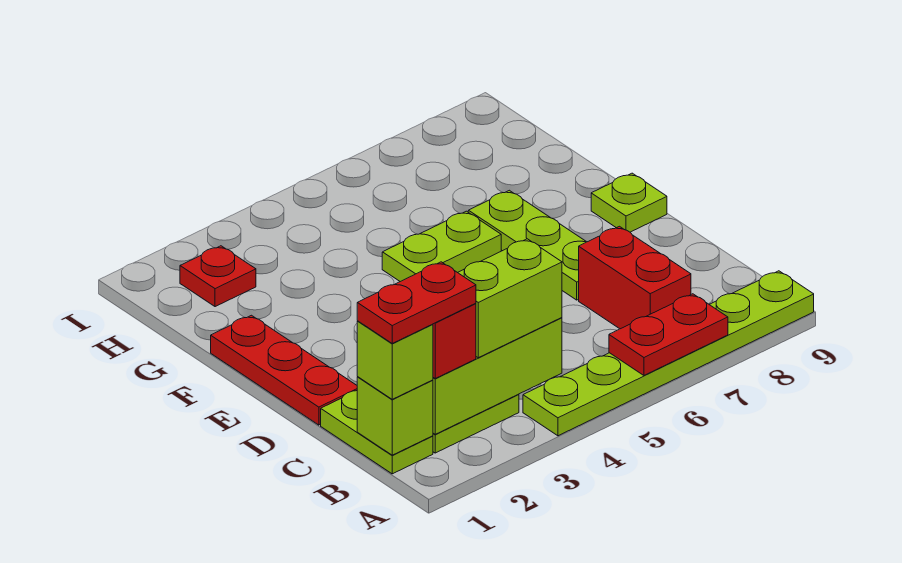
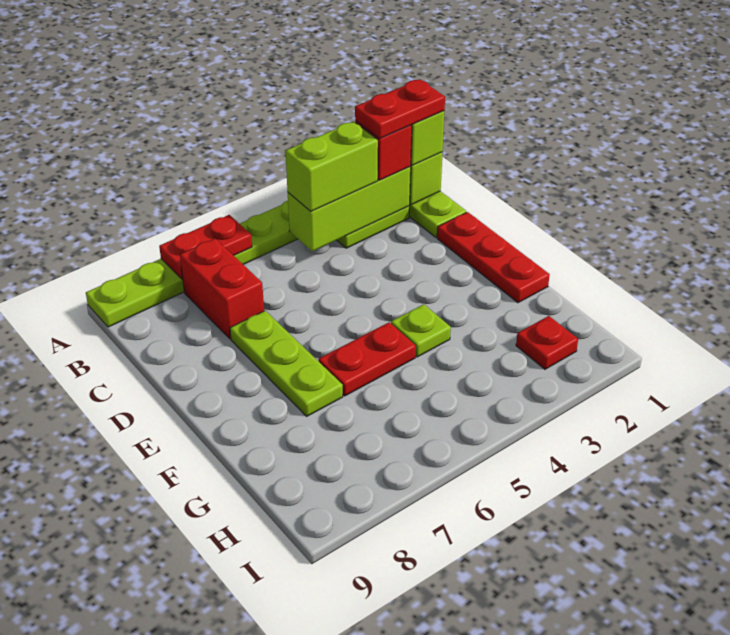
lime 1x1 plate [591,173,667,232] -> lime 1x1 plate moved to [391,304,451,357]
lime 1x2 plate [382,211,501,282] -> red 1x2 plate [318,322,416,396]

